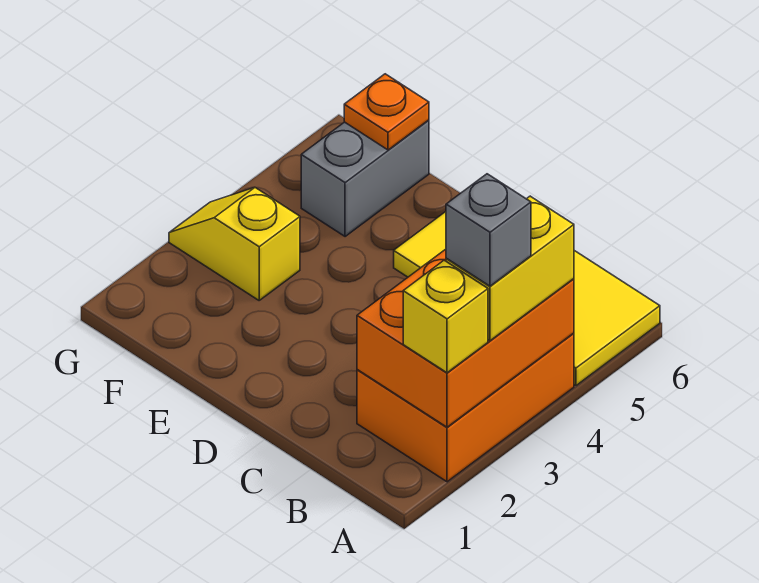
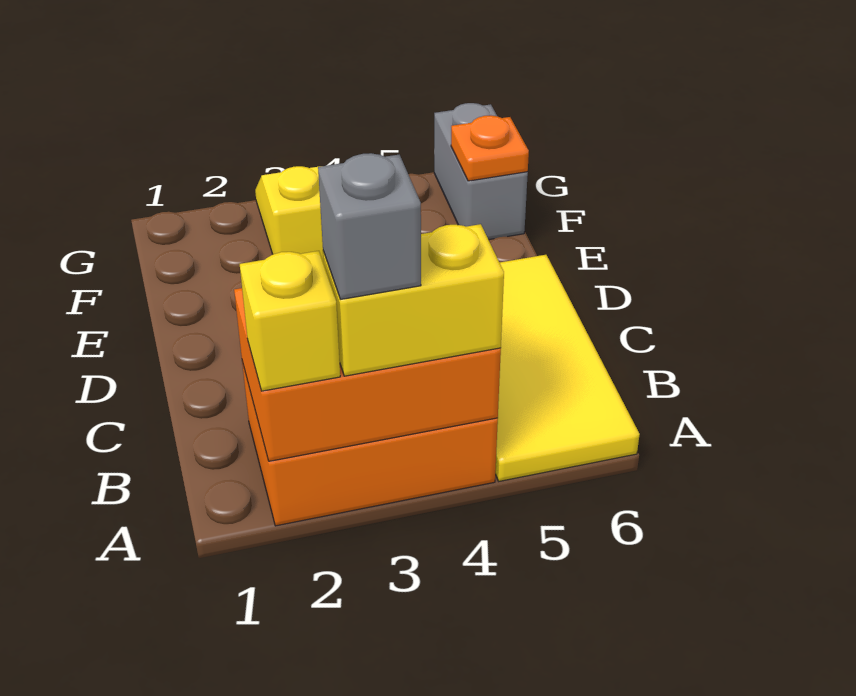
grey 1x2 brick [301,120,429,237] -> grey 1x2 brick turned to [434,103,528,240]

